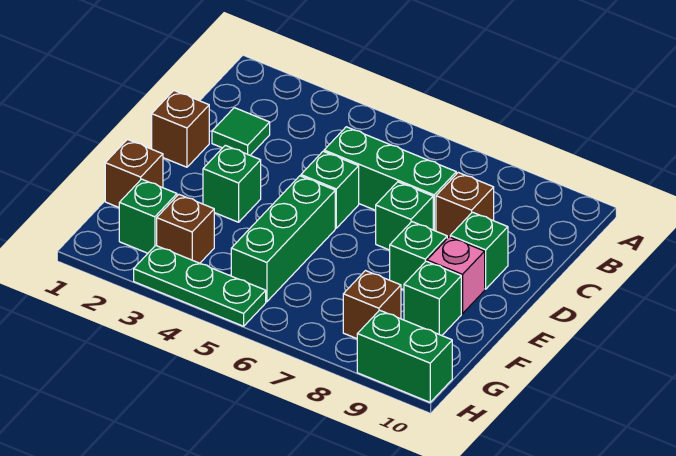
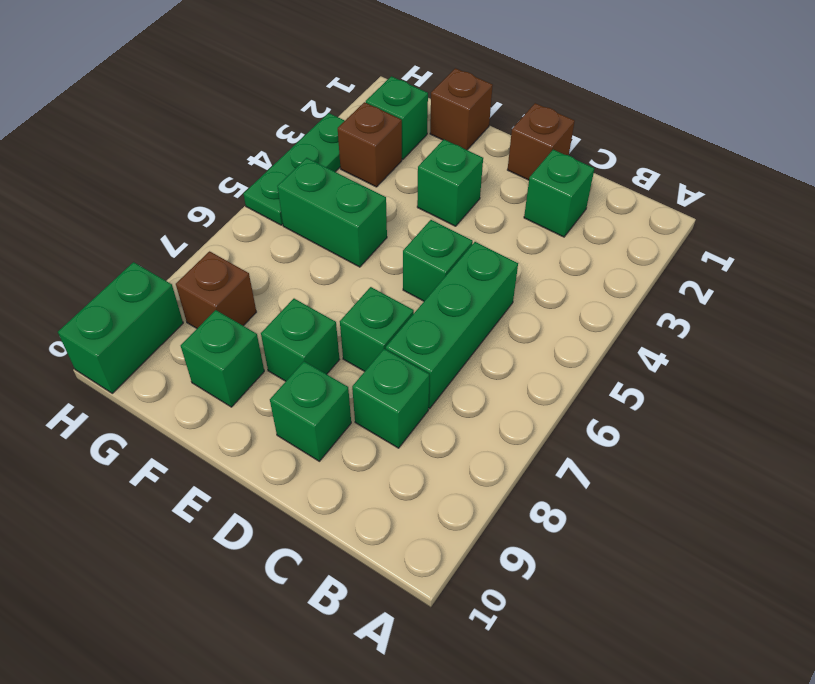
green 1x1 tile [212,108,270,155] -> green 1x1 brick [524,150,594,237]
brown 1x1 brick [436,173,494,238] -> green 1x1 brick [352,349,429,448]
green 1x3 brick [231,176,335,302] -> green 1x2 brick [277,158,387,267]
pink 1x1 brick [427,237,485,314] -> none

